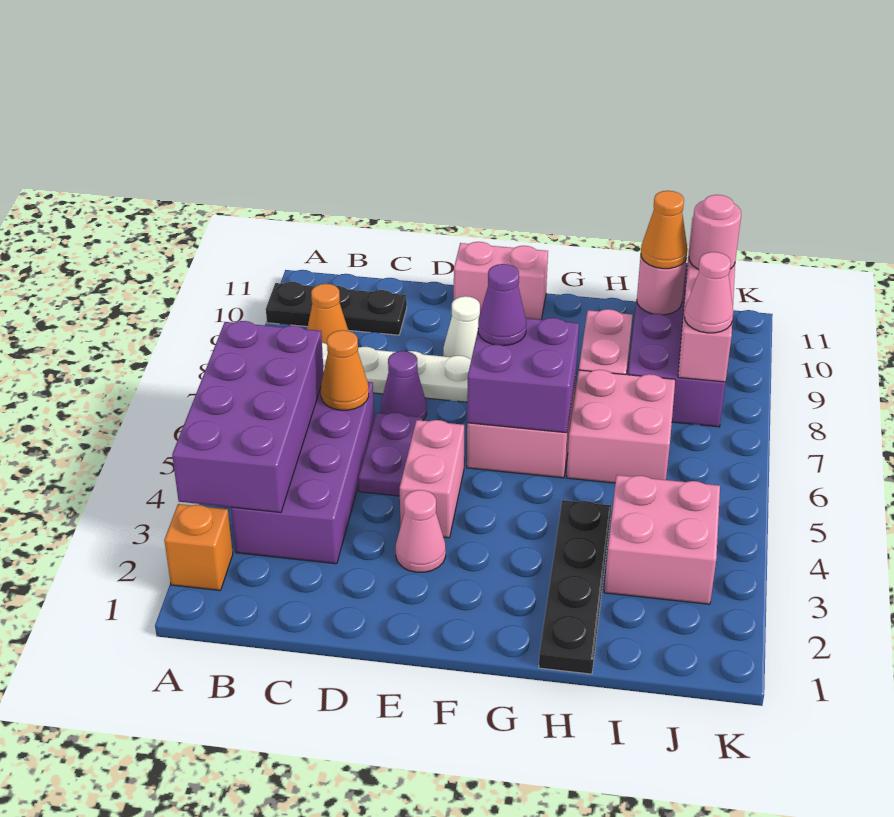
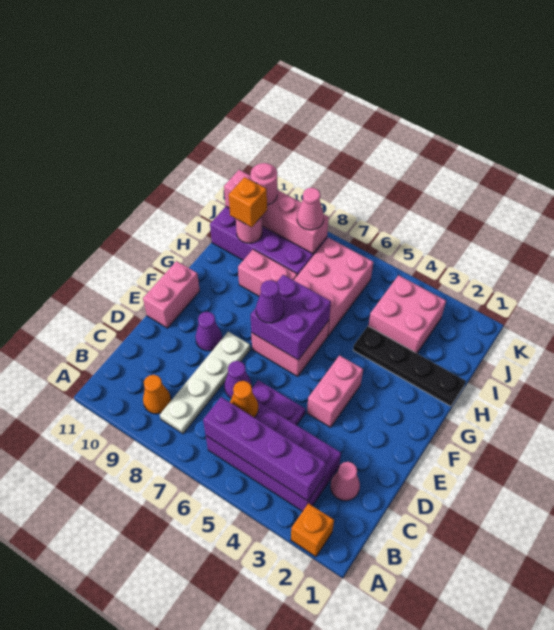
purple 2x4 brick [172,321,324,512] -> purple 1x4 brick [203,397,326,501]
black 1x3 plate [266,282,407,335] -> none
pink 1x1 cone [396,490,446,572] -> pink 1x1 cone moved to [330,462,360,501]
pink 1x2 brick [400,420,464,538] -> pink 1x2 brick turned to [307,355,363,427]
white 1x1 cone [443,296,480,359] -> purple 1x1 cone [196,312,222,351]
pink 2x2 brick [567,370,675,483] -> pink 2x3 brick [294,238,373,336]
orange 1x1 cone [641,191,688,269] -> orange 1x1 brick [229,177,267,227]

